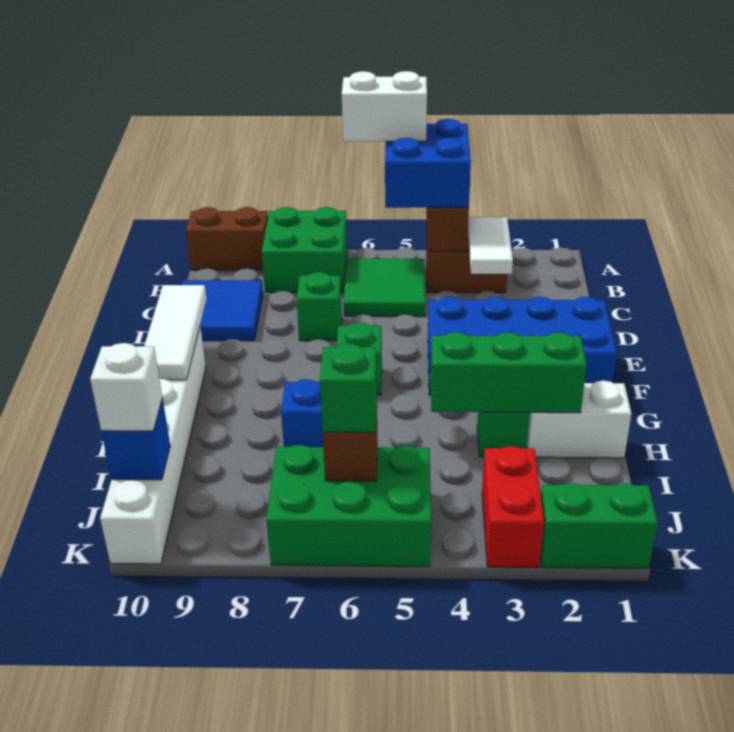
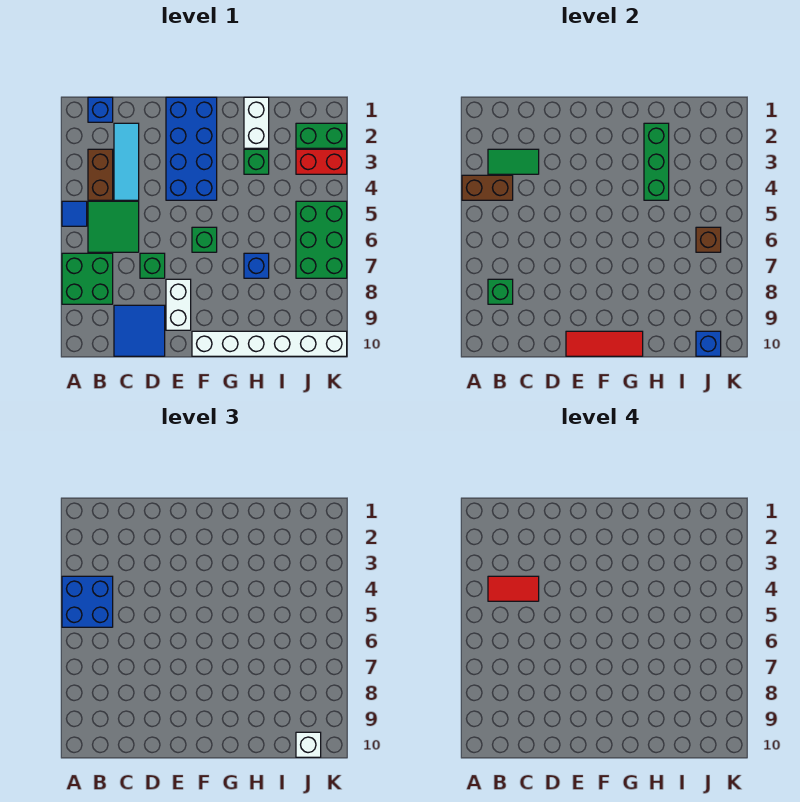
none -> blue 1x1 tile [62,201,87,226]
white 1x2 brick [342,71,427,141] -> white 1x2 brick moved to [166,279,191,330]
brown 1x2 brick [186,207,268,270] -> none
none -> blue 1x1 brick [88,97,113,122]
white 1x2 tile [468,217,513,274] -> green 1x2 tile [488,149,539,174]
none -> red 1x2 tile [488,576,539,601]
none -> cyan 1x3 tile [114,123,139,200]
white 1x3 tile [144,285,206,380] -> red 1x3 tile [566,331,643,356]
green 1x1 brick [320,343,377,432] -> green 1x1 brick moved to [488,279,513,304]
green 1x2 brick [540,483,658,569] -> green 1x2 brick turned to [296,123,347,148]

